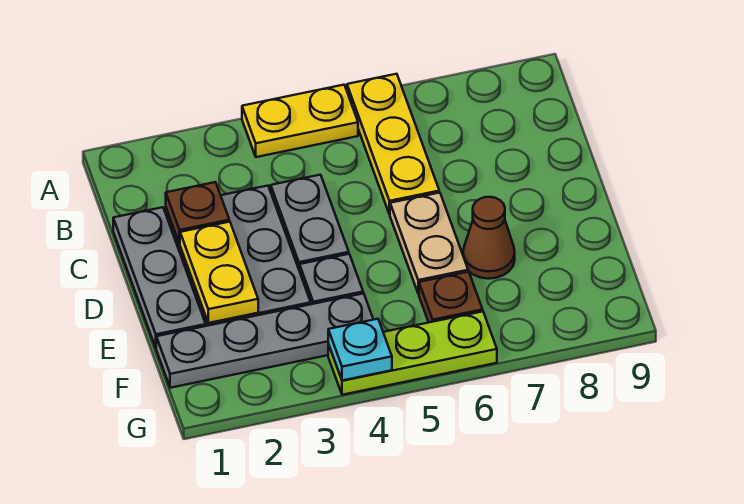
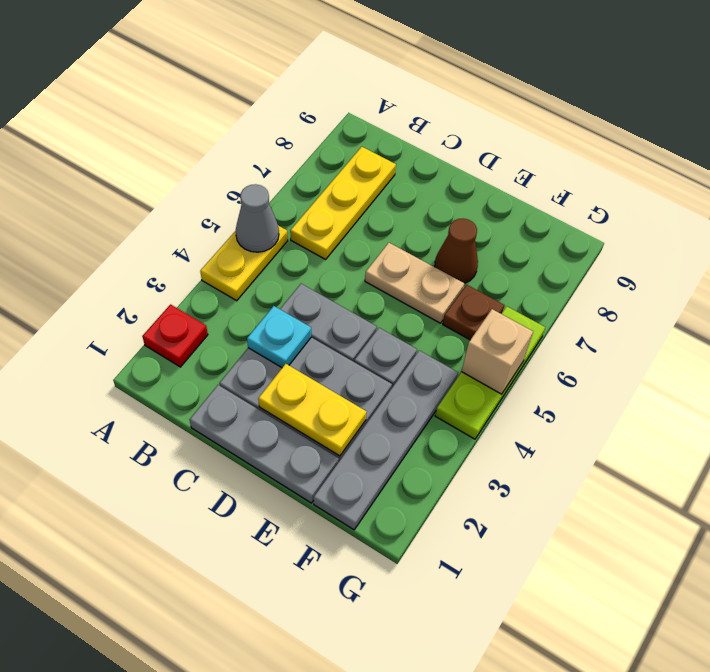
none -> red 1x1 plate [142,304,208,367]
none -> grey 1x1 cone [236,184,279,252]
yellow 1x3 plate [347,74,439,214] -> yellow 1x3 plate turned to [290,147,396,259]
brown 1x1 plate [166,182,229,244] -> none
cyan 1x1 plate [328,319,392,381] -> cyan 1x1 plate moved to [247,306,311,368]
none -> tan 1x1 brick [462,309,533,394]

